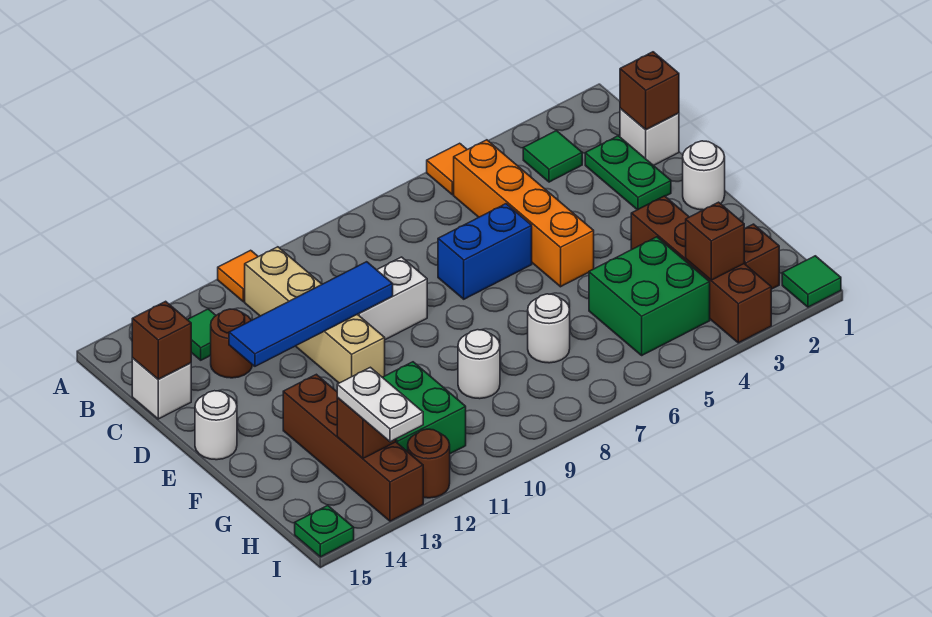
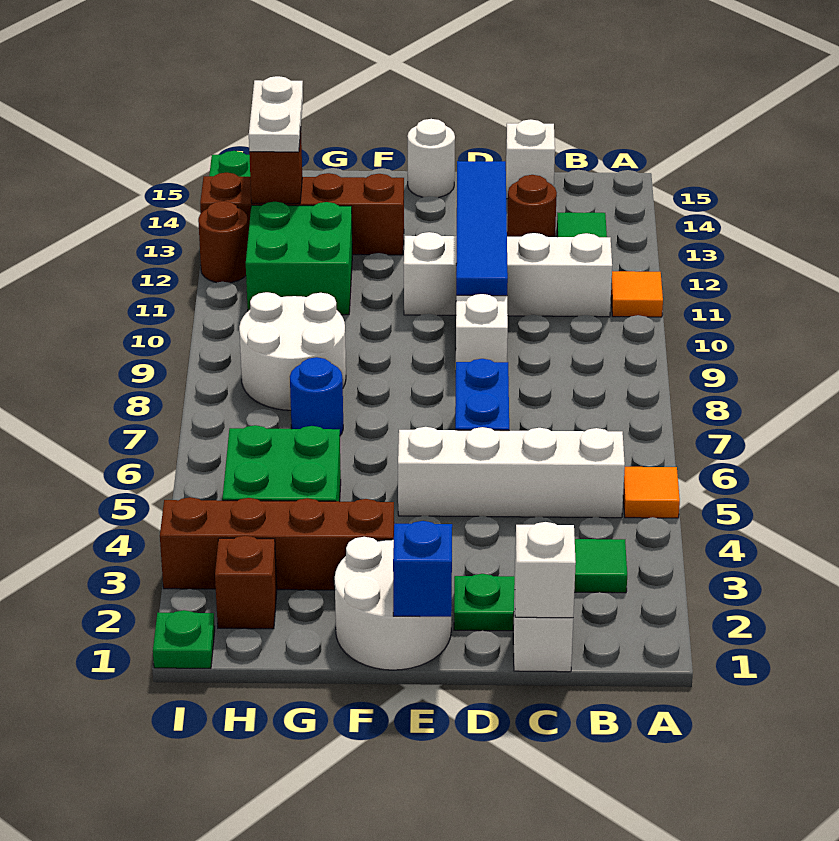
orange 1x4 brick [454,140,594,287] -> white 1x4 brick [398,427,625,518]
tan 1x4 brick [245,247,385,383] -> white 1x4 brick [404,232,612,317]
brown 1x1 brick [620,52,679,130] -> white 1x1 brick [515,522,576,618]
brown 1x1 brick [132,301,191,379] -> none
white 1x1 round brick [683,141,725,210] -> white 2x2 round brick [335,537,451,670]
none -> blue 1x1 brick [393,521,452,617]
white 1x1 round brick [528,294,570,363] -> blue 1x1 round brick [290,357,343,435]
white 1x1 round brick [458,330,500,399] -> white 2x2 round brick [239,292,346,410]
brown 1x1 brick [686,202,744,280] -> none
white 1x2 plate [337,367,423,442] -> white 1x2 plate turned to [249,76,303,152]
green 1x1 tile [782,256,841,307] -> green 1x1 plate [153,610,215,668]

